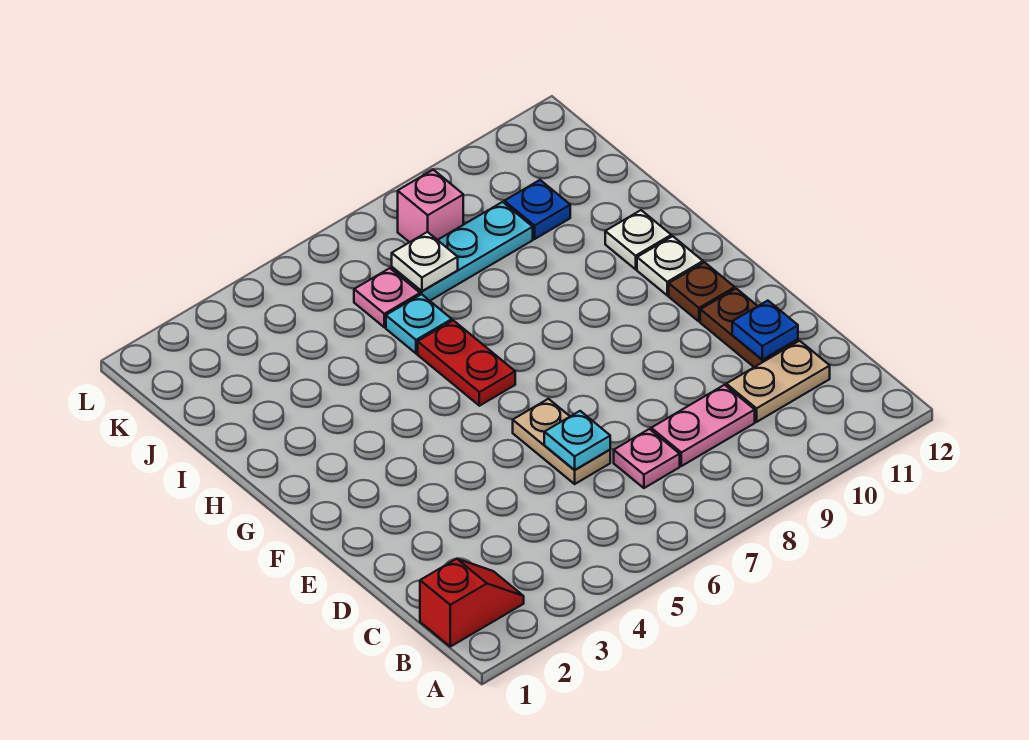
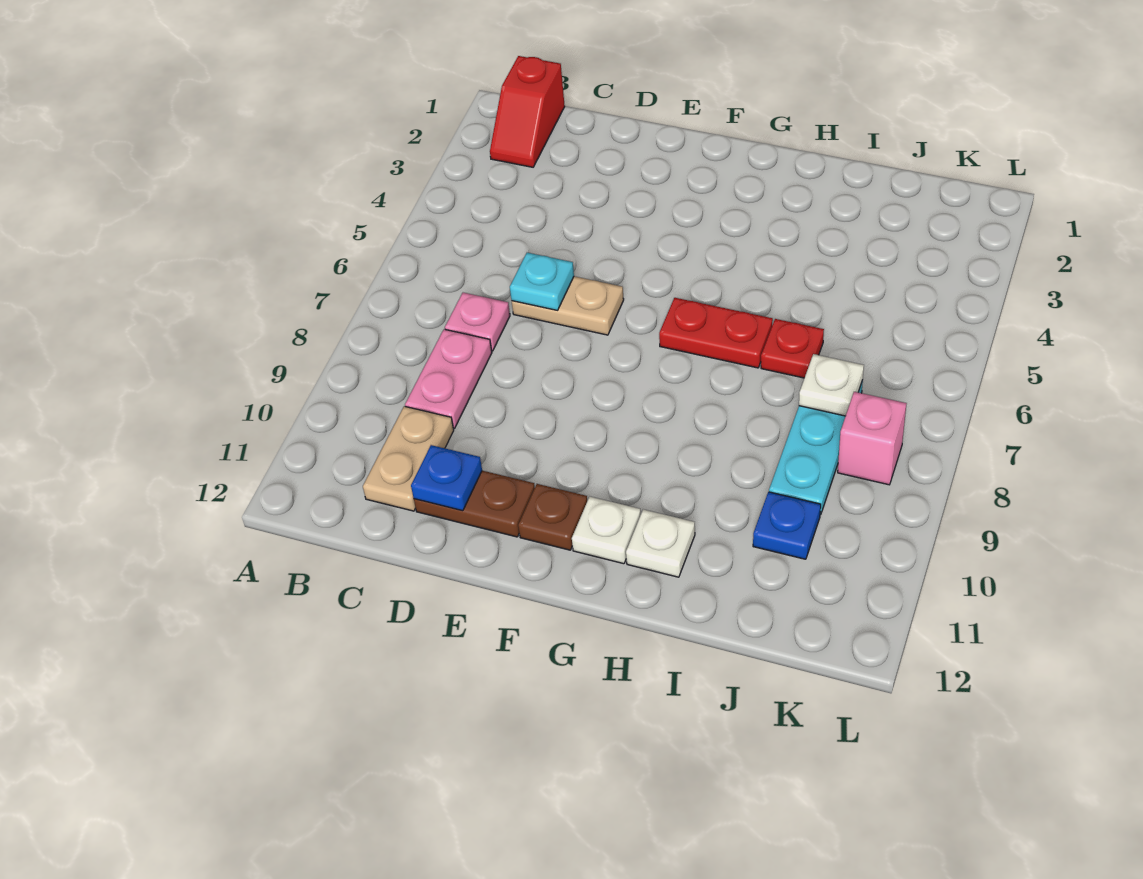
cyan 1x1 plate [386,294,452,353] -> red 1x1 plate [761,319,824,378]
pink 1x1 plate [354,268,420,327] -> none

